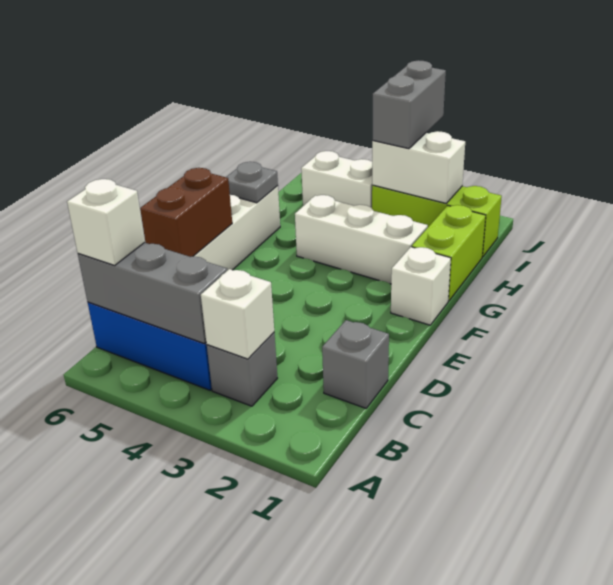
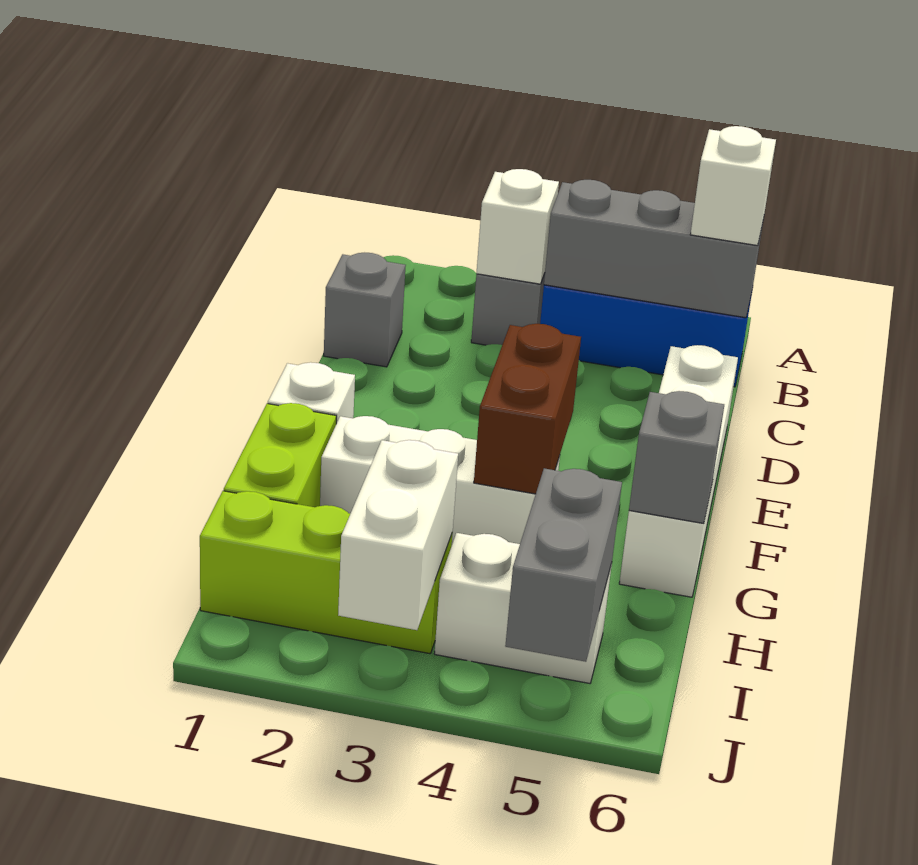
brown 1x2 brick [140,168,232,257] -> brown 1x2 brick moved to [474,324,581,494]
grey 1x1 plate [226,162,278,203] -> grey 1x1 brick [629,391,724,524]
white 1x2 brick [372,131,465,203] -> white 1x2 brick turned to [338,440,458,630]
grey 1x2 brick [373,60,446,149] -> grey 1x2 brick moved to [505,468,622,662]

